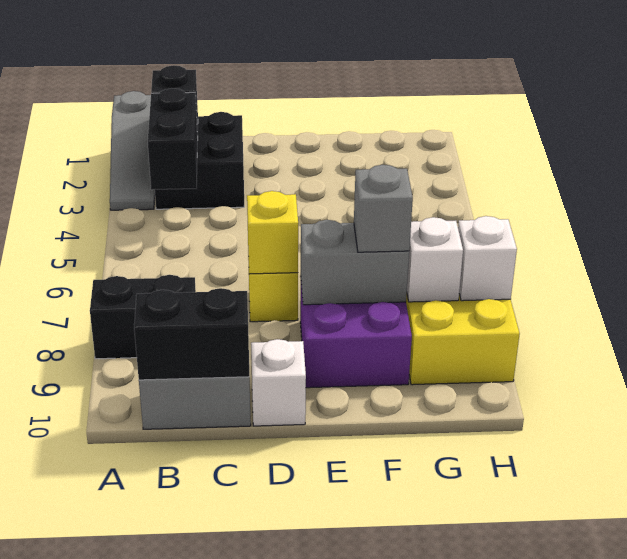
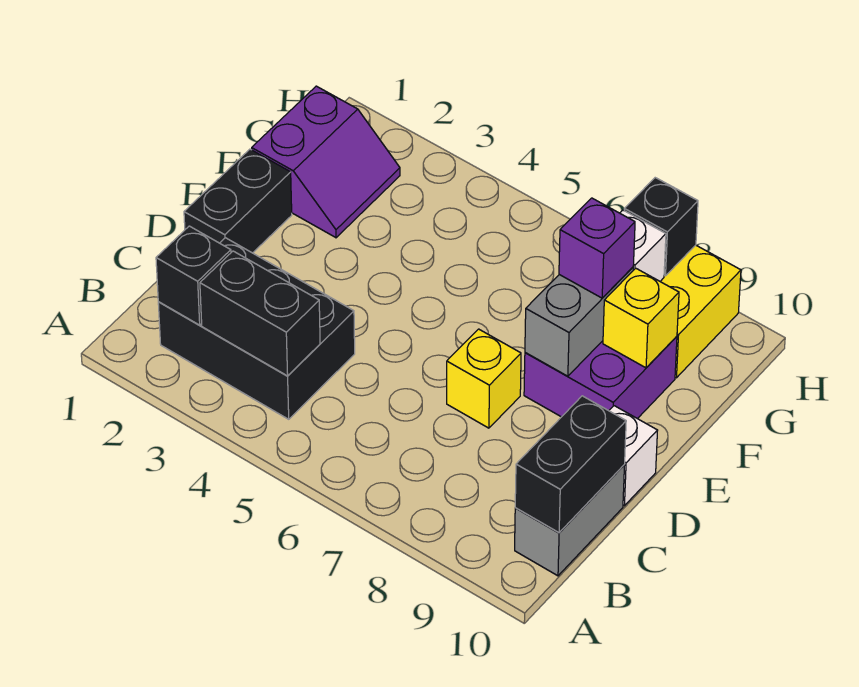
grey 1x3 slope [110,91,155,210] -> none
black 1x2 brick [90,275,196,359] -> black 1x2 brick moved to [184,149,292,253]
black 2x2 brick [155,112,244,209] -> black 2x3 brick [158,238,355,419]
yellow 1x1 brick [247,191,298,274] -> yellow 1x1 brick moved to [603,268,679,368]
none -> purple 2x2 slope [252,86,400,238]
grey 1x1 brick [354,165,413,252] -> purple 1x1 brick [559,198,635,298]
white 1x1 brick [458,216,517,301] -> black 1x1 brick [624,178,698,276]

